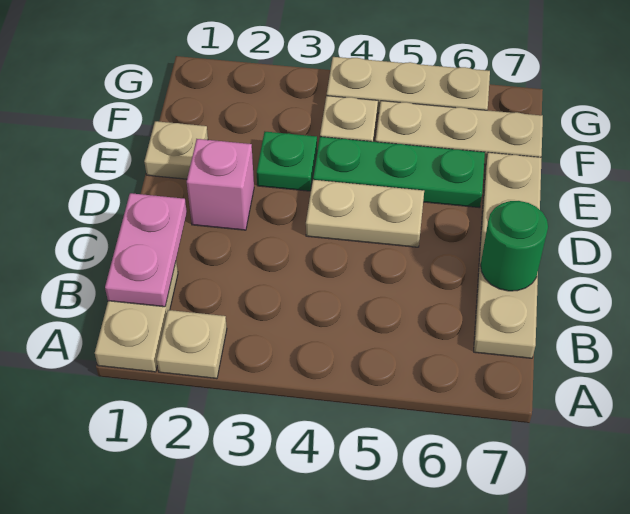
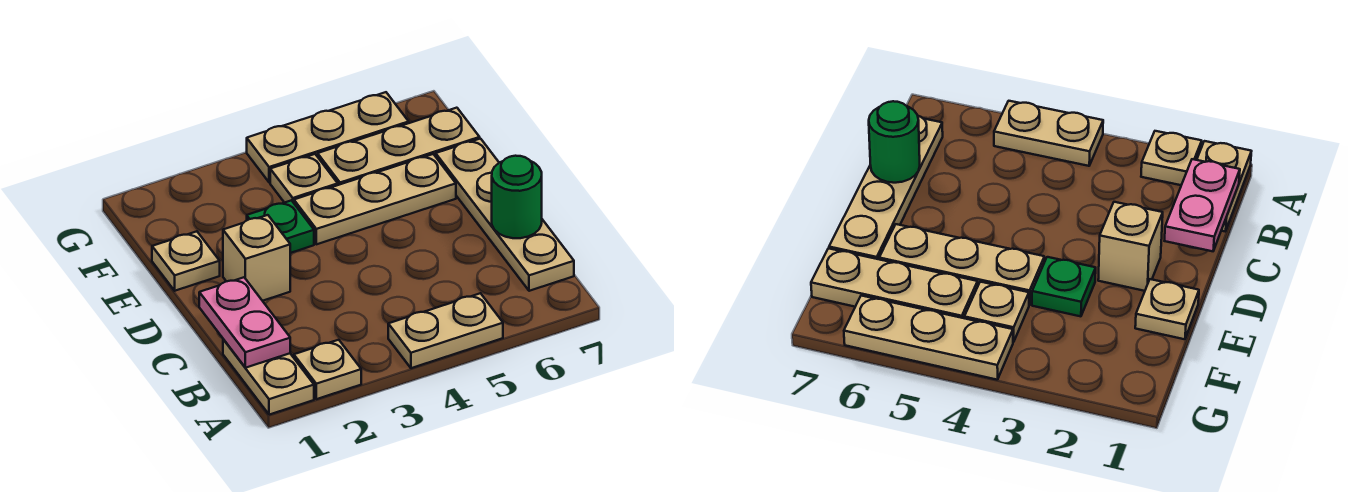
pink 1x1 brick [187,139,254,230] -> tan 1x1 brick [223,215,290,301]
tan 1x2 plate [306,180,424,247] -> tan 1x2 plate moved to [388,293,503,368]
green 1x3 plate [313,137,485,208] -> tan 1x3 plate [294,154,456,244]

